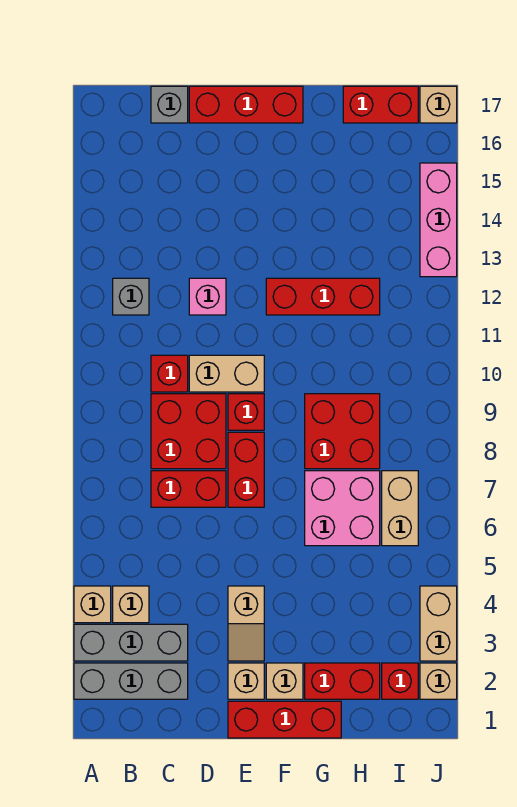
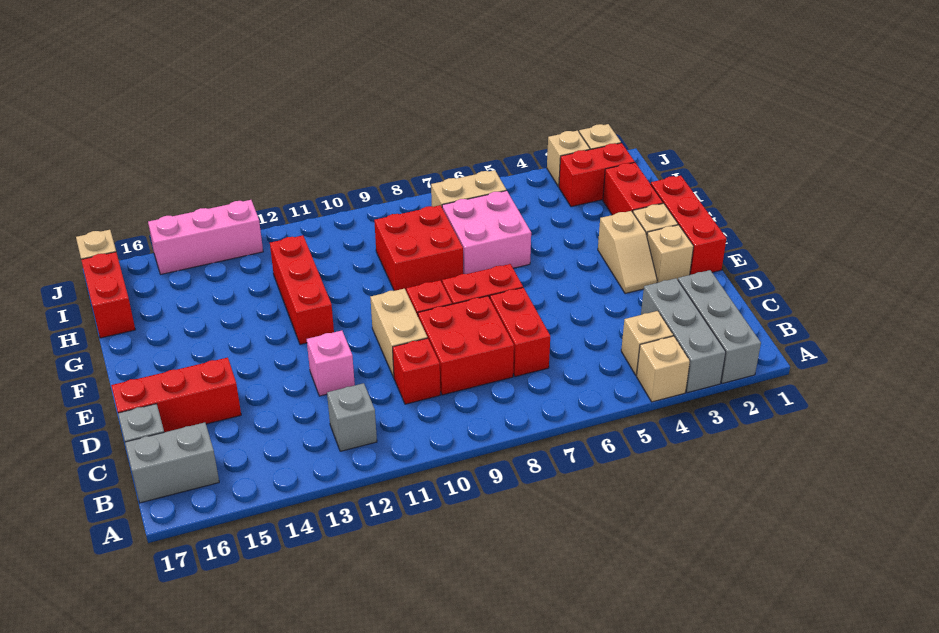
none -> grey 1x2 brick [125,422,219,503]
red 1x3 brick [189,86,303,123] -> red 1x3 brick turned to [111,358,241,432]
tan 1x2 slope [228,586,264,661] -> tan 1x2 slope turned to [598,211,657,294]
red 1x1 brick [382,663,418,699] -> red 1x2 brick [559,143,635,207]
tan 1x2 brick [420,586,457,661] -> tan 1x1 brick [547,131,590,187]

